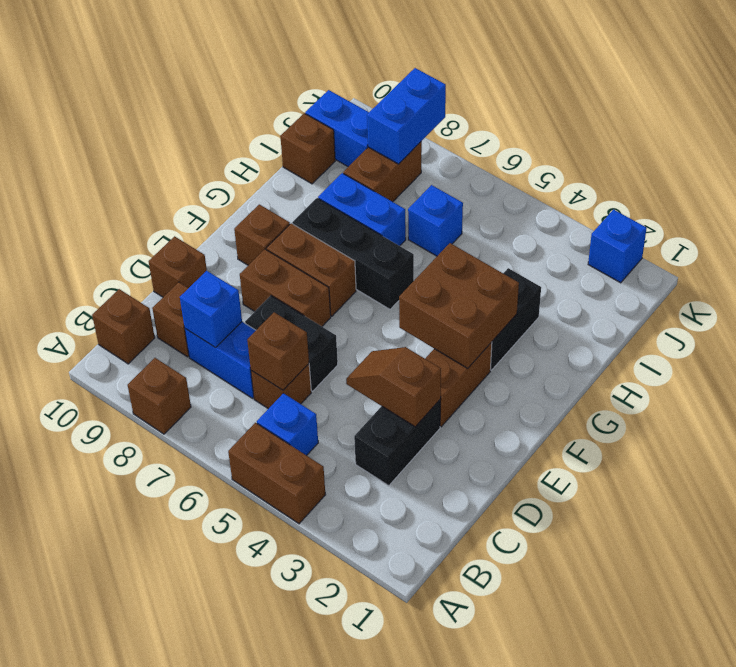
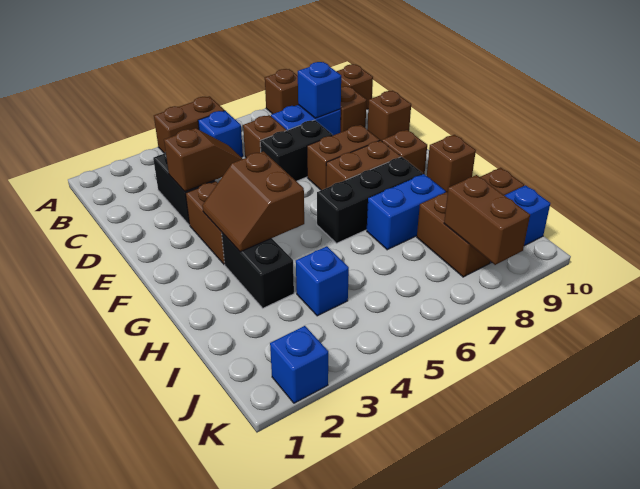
brown 1x1 brick [247,312,309,390] -> brown 1x1 brick moved to [427,135,476,192]
brown 2x2 brick [399,243,519,368] -> brown 2x2 slope [202,151,304,252]
blue 1x1 brick [408,185,463,256] -> blue 1x1 brick moved to [296,246,349,316]
blue 1x2 brick [367,68,446,164] -> brown 1x2 brick [444,175,530,265]

